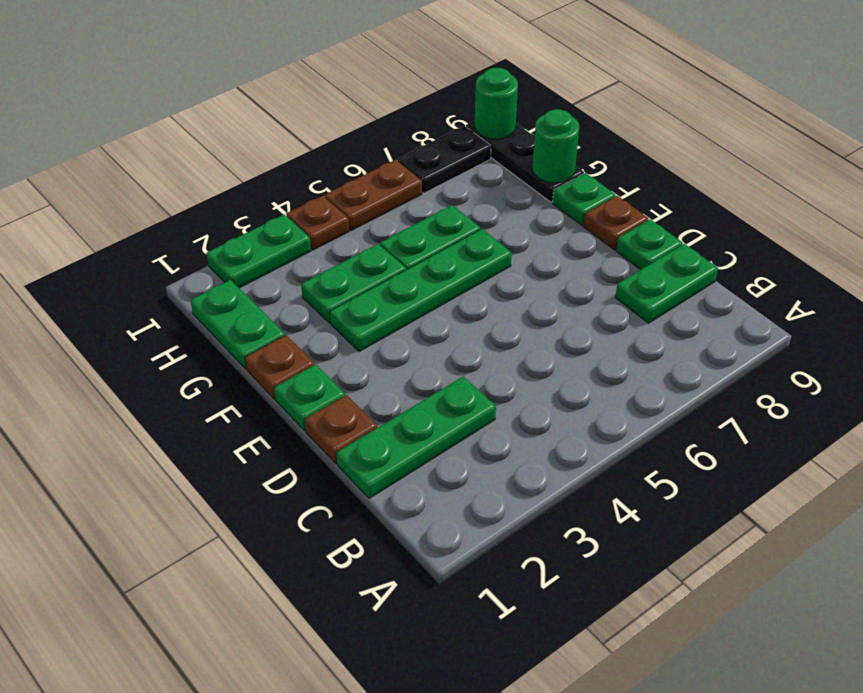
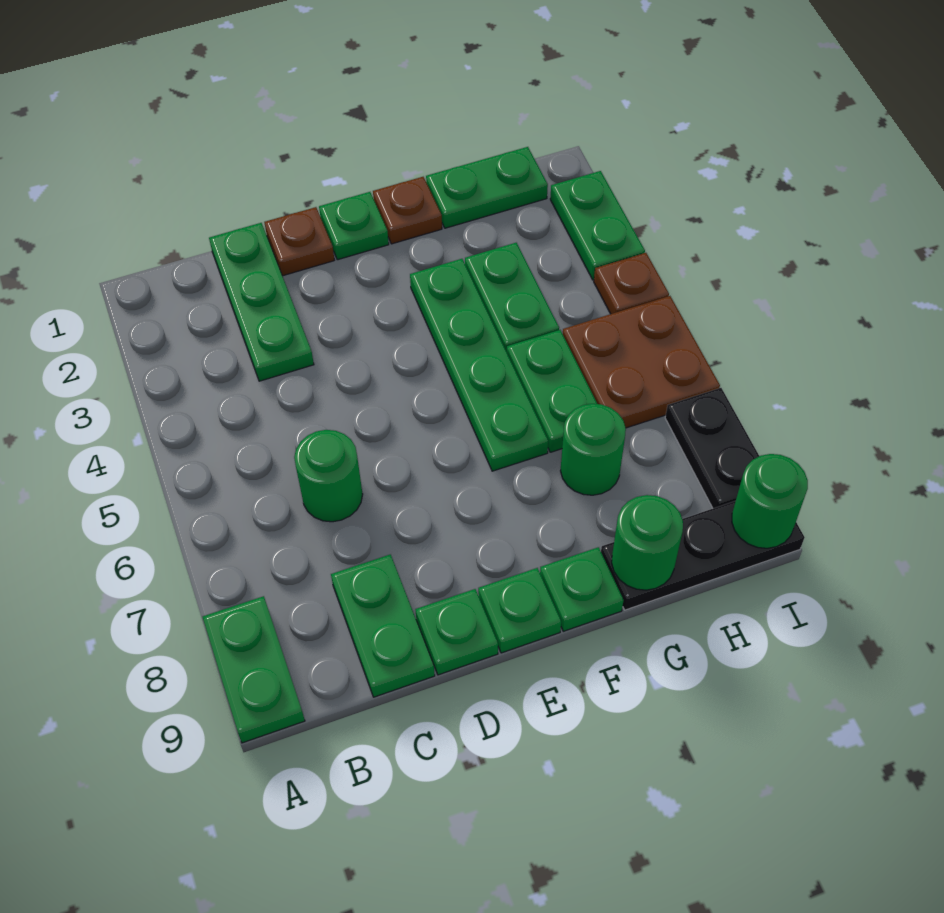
none -> green 1x2 plate [203,596,305,743]
none -> green 1x1 round brick [294,430,363,522]
brown 1x1 plate [584,196,648,250] -> green 1x1 plate [478,568,561,653]
none -> green 1x1 round brick [561,404,626,495]
brown 1x2 plate [324,160,422,231] -> brown 2x2 plate [563,296,720,428]

